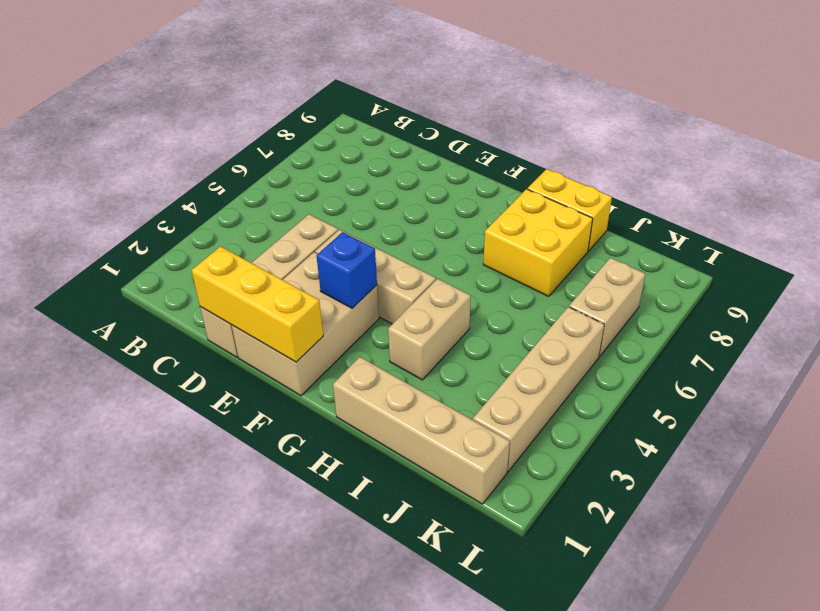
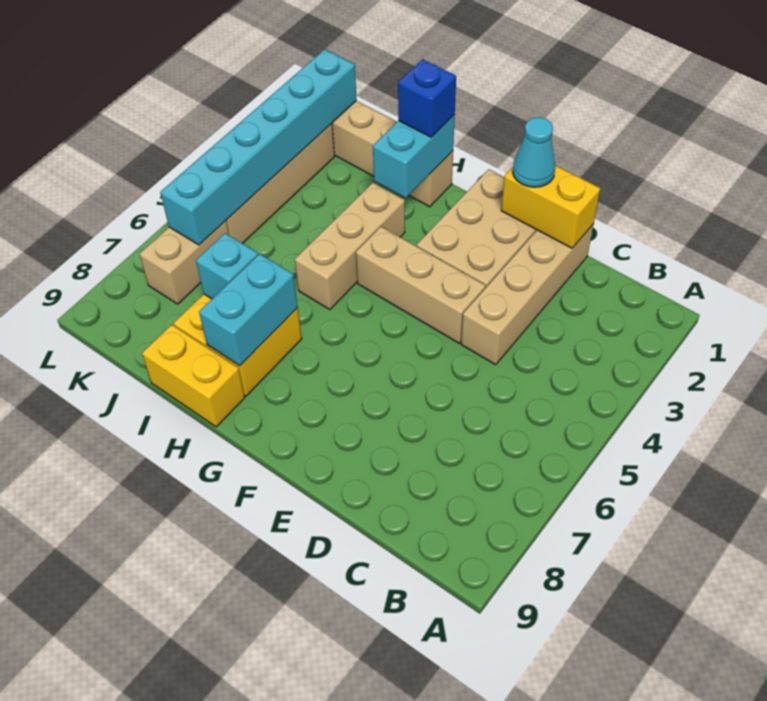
yellow 1x3 brick [192,246,323,362] -> yellow 1x2 brick [501,166,600,248]
none -> cyan 1x1 cone [513,117,556,187]
blue 1x1 brick [316,232,377,308] -> blue 1x1 brick moved to [398,59,456,137]
none -> cyan 1x2 brick [373,115,455,198]
tan 1x2 brick [388,279,471,380] -> tan 1x3 brick [295,183,405,310]
none -> cyan 1x2 brick [199,254,298,366]
none -> cyan 1x1 brick [196,233,258,299]
none -> cyan 1x6 brick [160,49,357,245]

